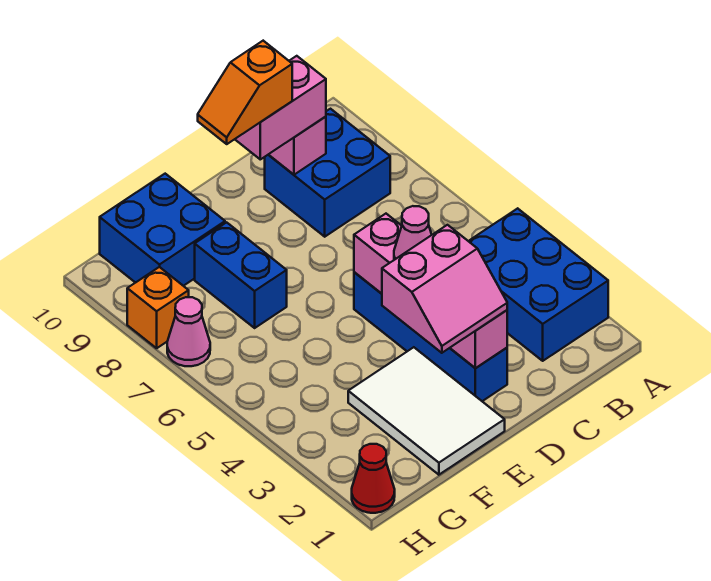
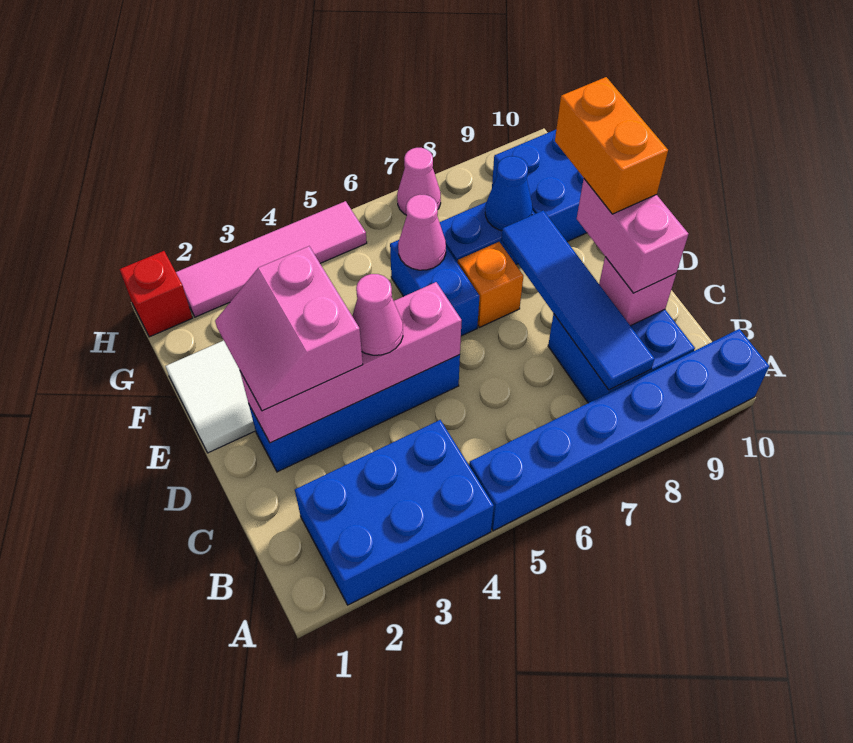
none -> blue 1x6 brick [469,329,769,531]
none -> blue 1x4 tile [501,210,655,390]
orange 1x2 slope [198,41,292,144] -> orange 1x2 brick [555,77,668,214]
none -> blue 1x2 brick [390,240,479,336]
none -> pink 1x1 cone [398,195,446,270]
none -> blue 1x1 cone [485,156,532,231]
red 1x1 cone [352,444,395,513] -> red 1x1 brick [119,251,192,337]
none -> pink 1x4 tile [176,201,367,317]
orange 1x1 brick [127,267,189,348] -> orange 1x1 brick moved to [458,242,523,327]

